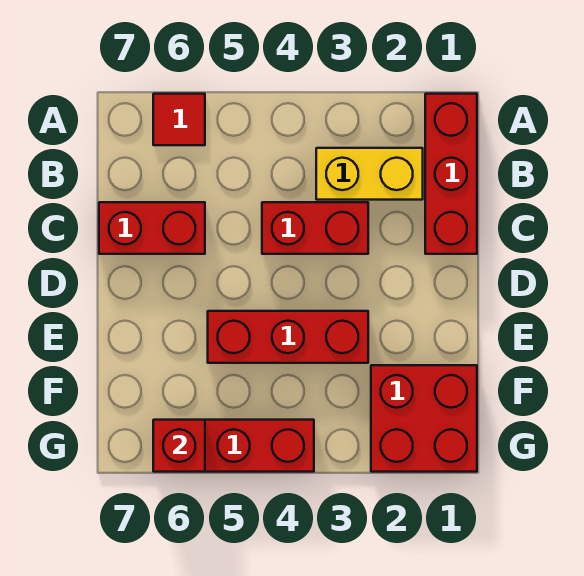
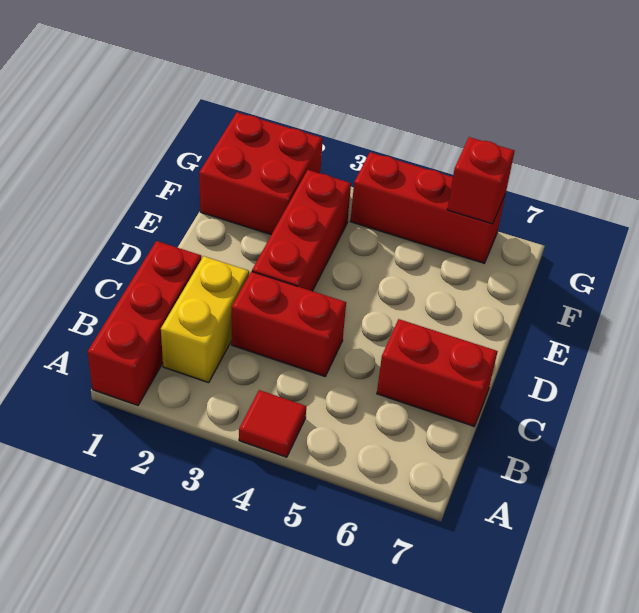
red 1x1 tile [153,94,205,145] -> red 1x1 tile moved to [239,390,306,457]
yellow 1x2 brick [316,148,423,200] -> yellow 1x2 brick turned to [161,256,249,383]
red 1x3 brick [208,311,368,363] -> red 1x3 brick turned to [252,170,351,291]

